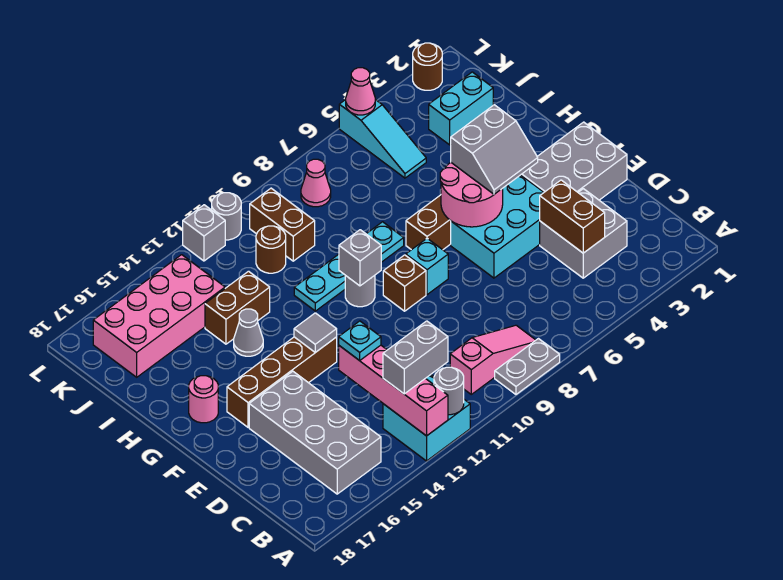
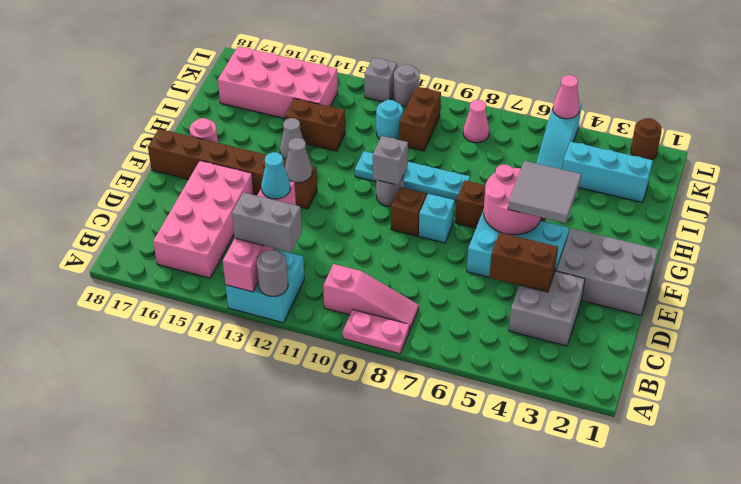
grey 1x2 plate [495,339,560,394] -> pink 1x2 plate [343,310,410,354]
grey 2x4 brick [249,371,381,494] -> pink 2x4 brick [153,161,254,278]
brown 1x2 brick [540,180,605,253] -> brown 1x2 brick turned to [489,232,558,292]
cyan 1x1 plate [339,321,381,361] -> cyan 1x1 cone [261,152,290,199]
grey 2x2 slope [451,105,538,194] -> grey 2x2 tile [508,161,581,223]
brown 1x4 brick [227,337,337,427] -> brown 1x6 brick [148,129,317,209]
grey 1x1 tile [294,313,337,352] -> grey 1x1 cone [285,138,312,183]
cyan 1x2 brick [429,72,493,145] -> cyan 1x3 brick [562,141,653,202]
brown 1x1 round brick [256,226,286,273] -> cyan 1x1 round brick [376,100,403,140]

